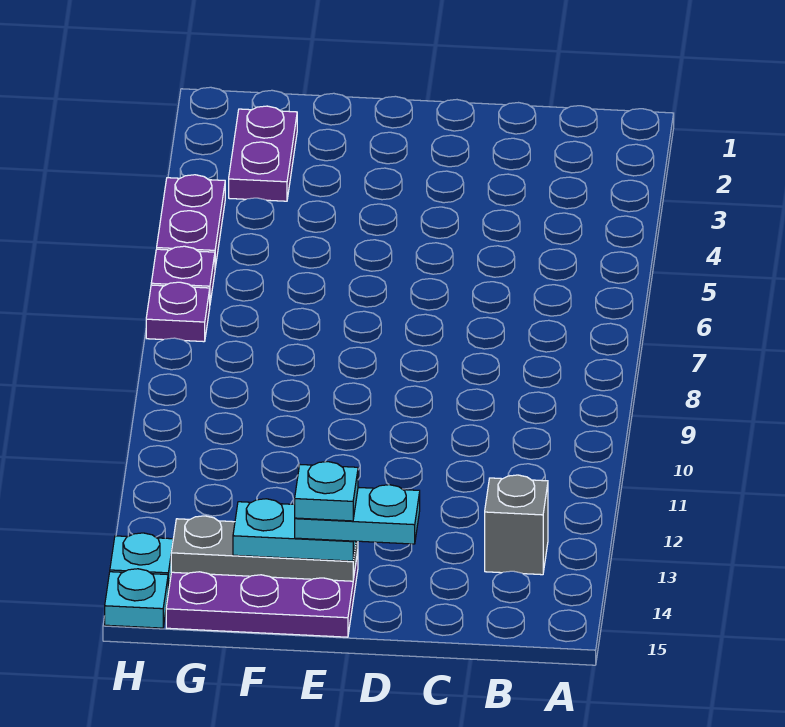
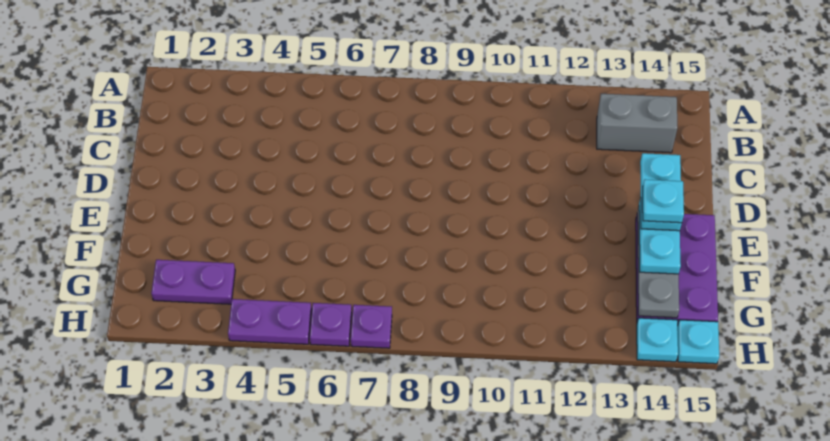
grey 1x1 brick [485,475,548,575] -> grey 1x2 brick [597,94,677,153]

